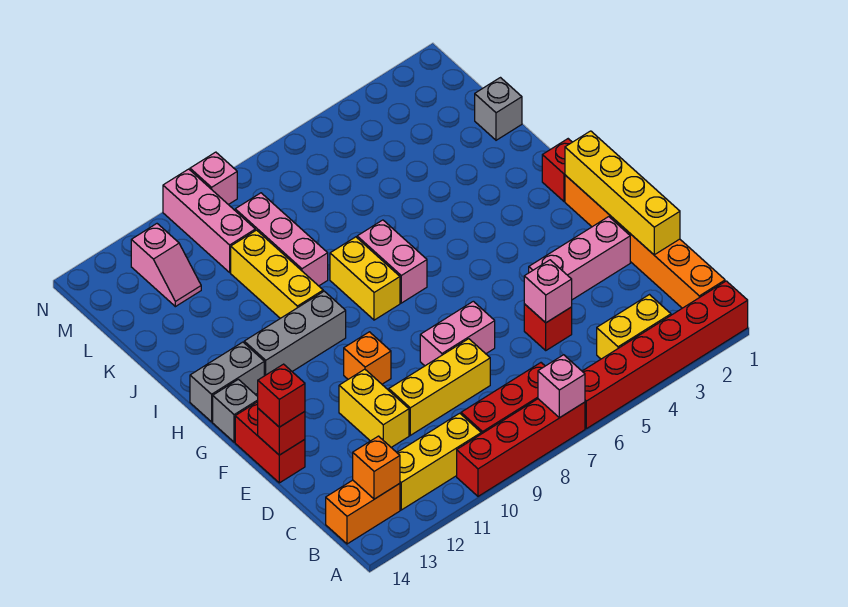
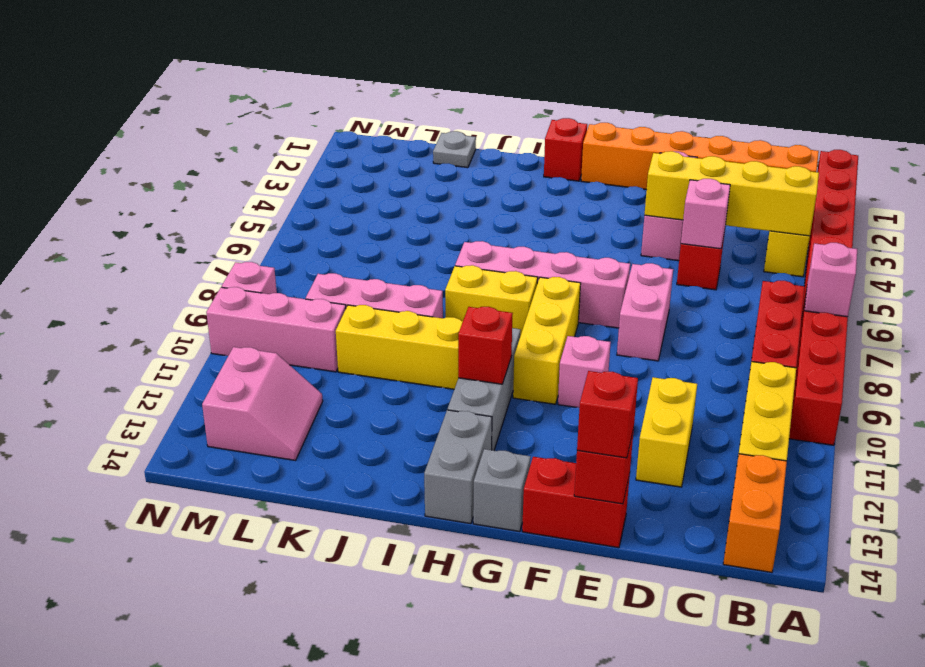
orange 1x1 brick [353,436,400,499] -> none
yellow 1x4 brick [565,131,680,255] -> yellow 1x4 brick moved to [645,151,819,236]
yellow 1x3 brick [389,339,490,435] -> yellow 1x3 brick moved to [513,277,581,404]
yellow 1x2 brick [339,369,409,448] -> yellow 1x2 brick turned to [636,377,697,487]
orange 1x1 brick [344,332,391,384] -> pink 1x1 brick [558,336,611,408]
pink 1x2 brick [357,220,427,303] -> pink 1x4 brick [455,241,630,328]
none -> red 1x1 brick [458,307,513,384]
grey 1x1 brick [475,78,522,140] -> grey 1x1 plate [433,131,476,168]
pink 1x2 slope [131,224,201,307] -> pink 2x2 slope [202,347,323,460]

